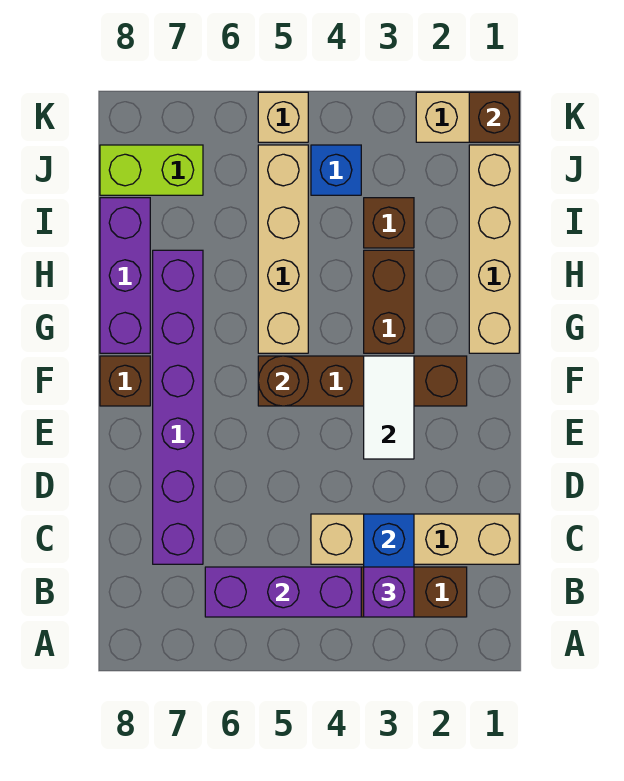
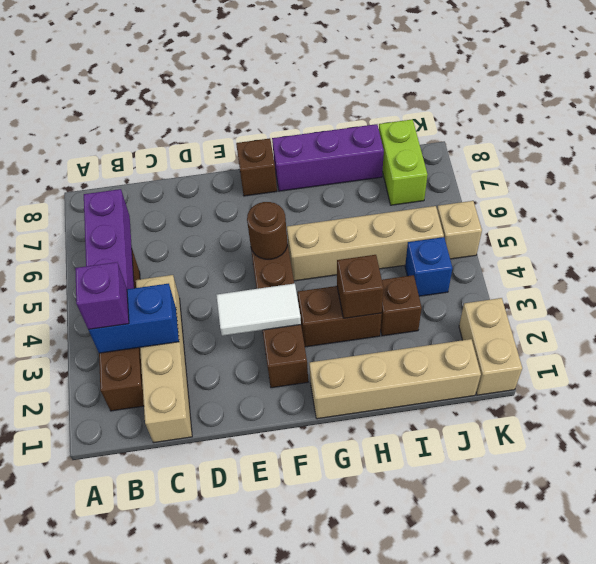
purple 1x6 brick [153,250,203,564] -> none
brown 1x1 brick [469,92,519,142] -> brown 1x1 brick moved to [337,255,384,318]

